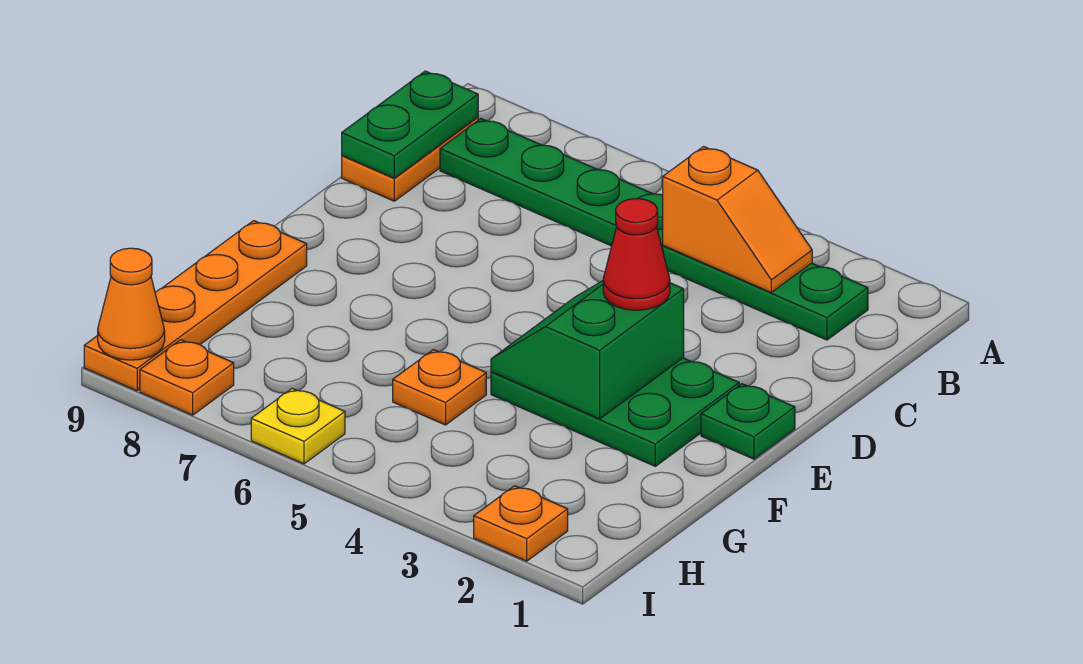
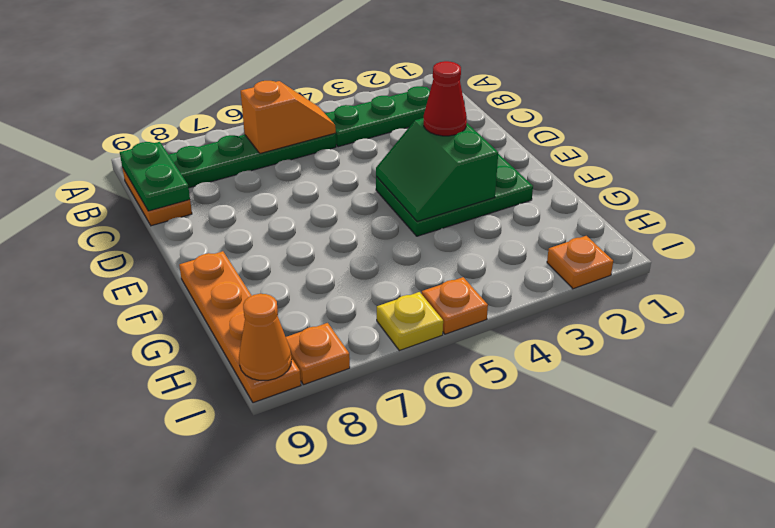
orange 1x2 slope [663,147,812,292] -> orange 1x2 slope moved to [241,81,336,153]
green 1x1 plate [701,384,795,459] -> none
orange 1x1 plate [393,350,486,425] -> orange 1x1 plate moved to [422,277,488,334]

